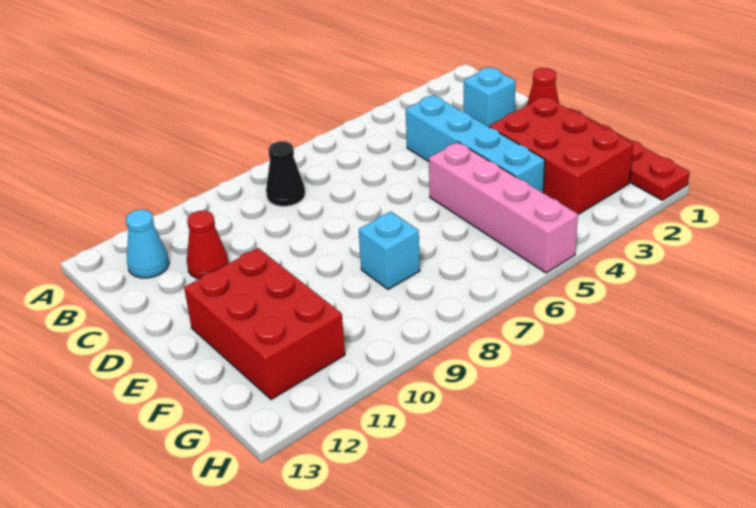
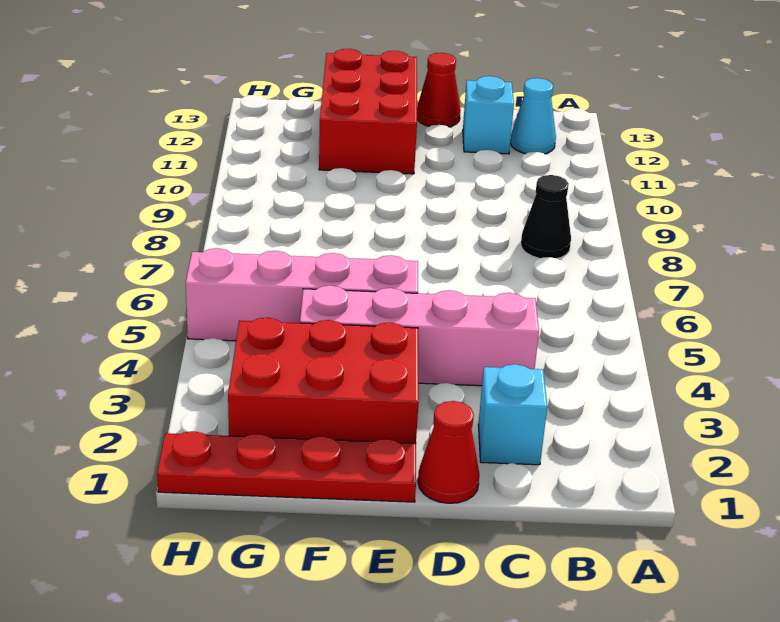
cyan 1x4 brick [406,95,545,193] -> pink 1x4 brick [300,286,539,386]
red 1x1 cone [187,211,229,279] -> red 1x1 cone moved to [417,53,461,127]
red 2x3 brick [184,248,345,400] -> red 2x3 brick turned to [319,49,417,174]
cyan 1x1 brick [359,212,420,289] -> cyan 1x1 brick moved to [463,76,514,154]

